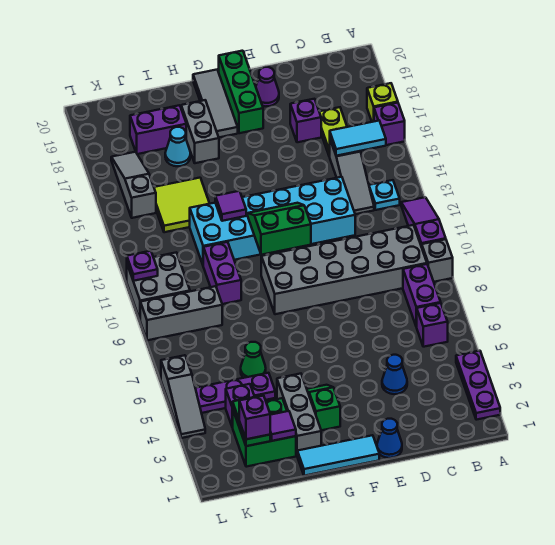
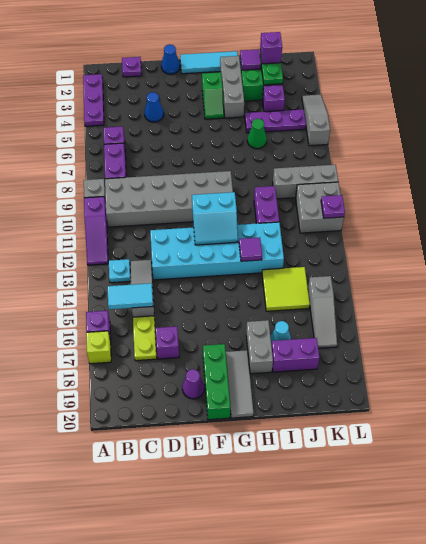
none -> purple 1x1 plate [122,57,142,77]
green 2x2 slope [248,203,311,255] -> cyan 2x2 slope [192,192,238,245]

